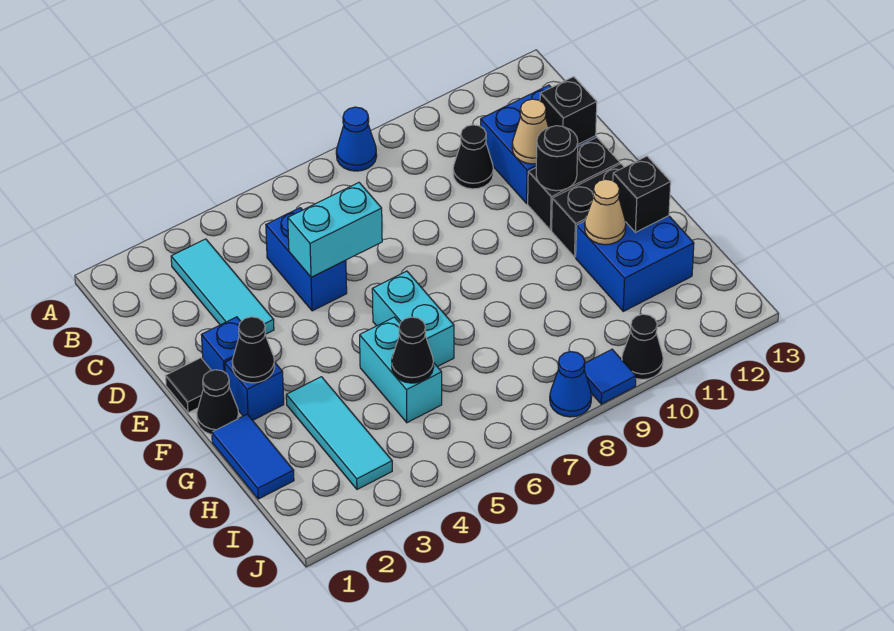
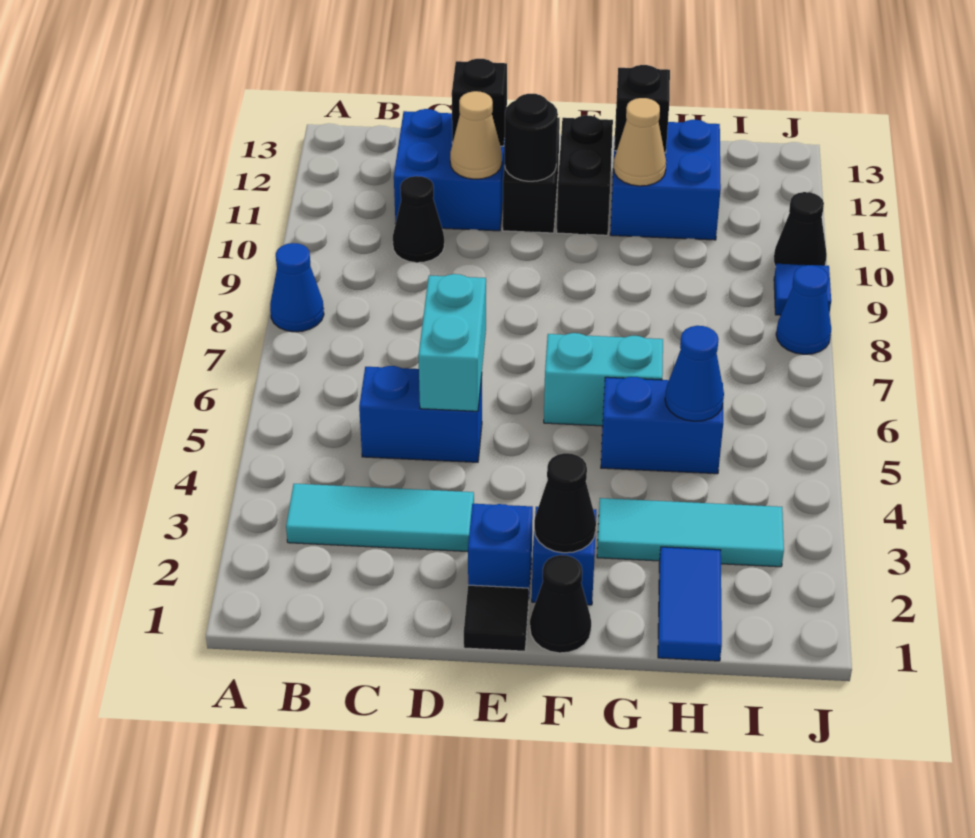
blue 1x2 tile [212,414,294,499] -> blue 1x2 tile turned to [658,547,722,661]
cyan 1x2 brick [360,317,442,423] -> blue 1x2 brick [601,377,723,474]
black 1x1 cone [392,317,434,383] -> blue 1x1 cone [665,326,724,421]

